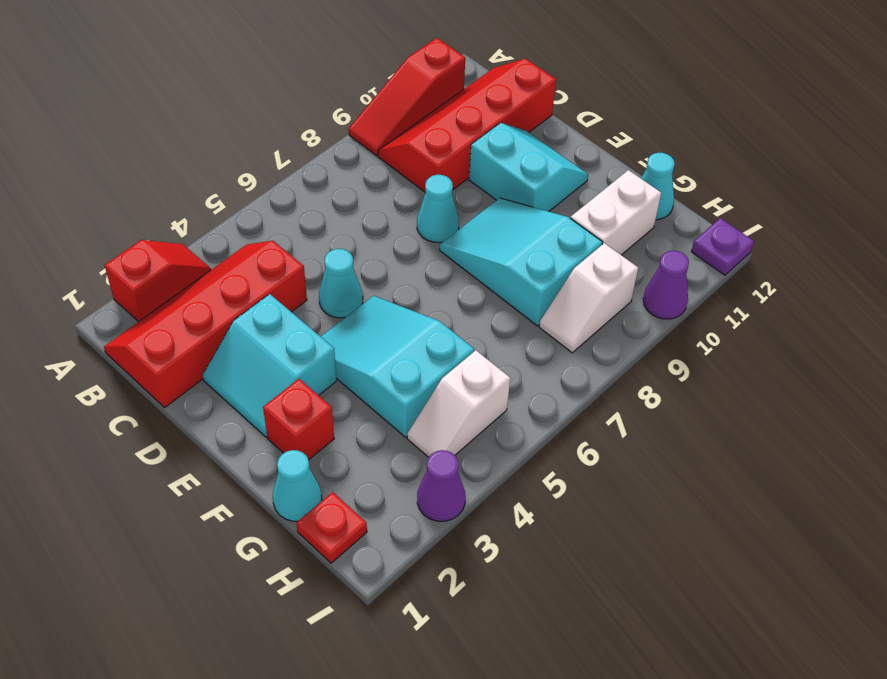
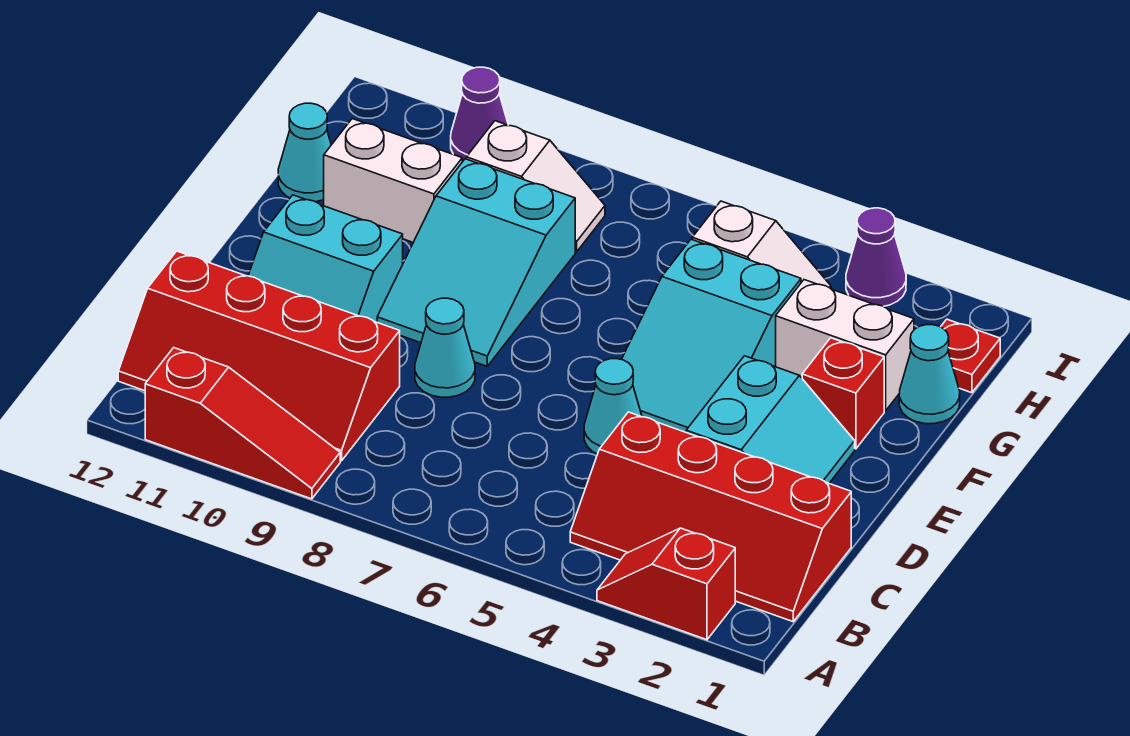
cyan 2x2 slope [469,123,588,212] -> cyan 2x2 slope turned to [248,195,403,322]
none -> white 1x2 brick [776,280,914,411]
purple 1x1 plate [691,218,754,275] -> none

